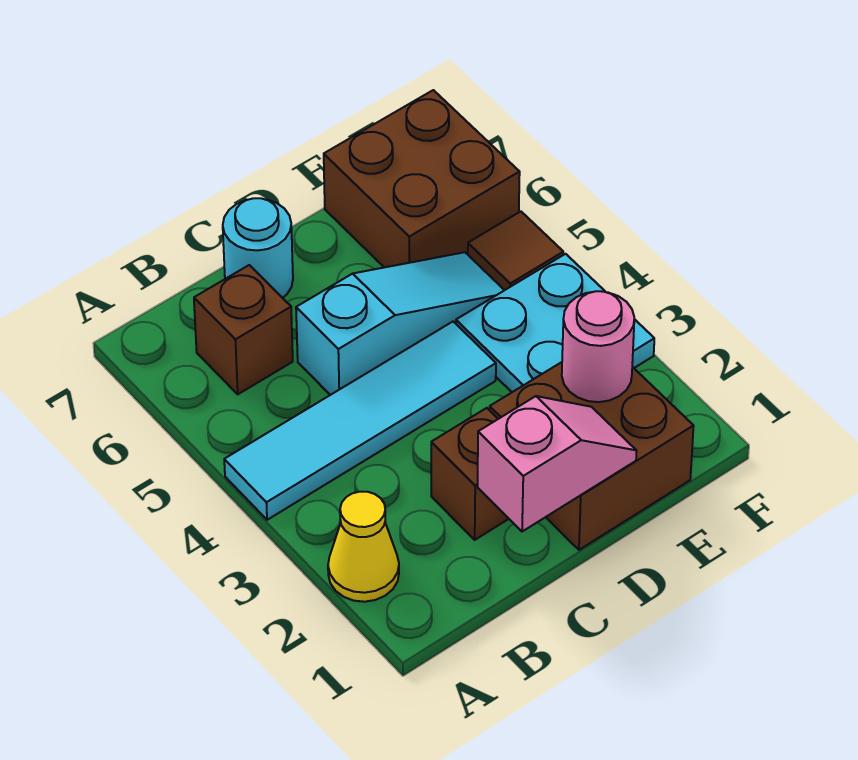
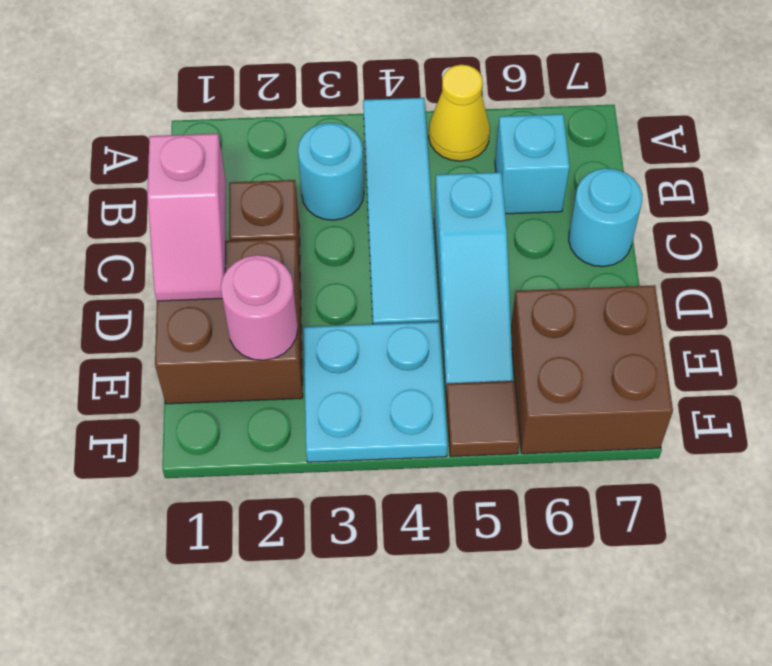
yellow 1x1 cone [328,492,399,602] -> yellow 1x1 cone moved to [429,65,490,161]
none -> cyan 1x1 round brick [298,123,364,220]
brown 1x1 brick [194,265,293,394] -> cyan 1x1 brick [495,114,570,214]

